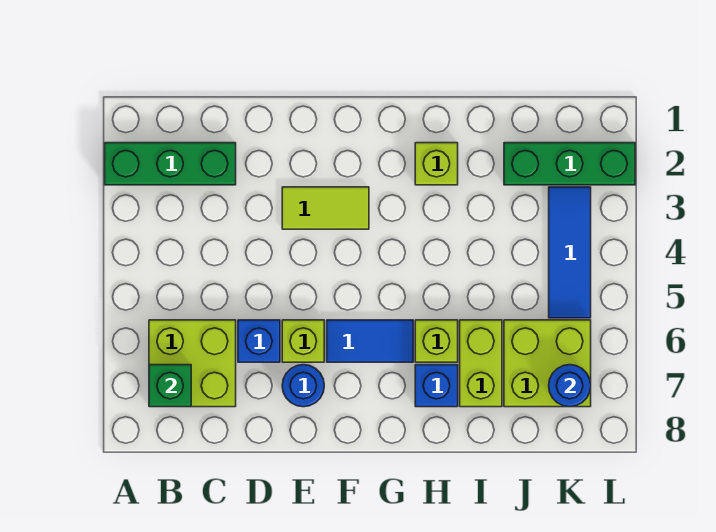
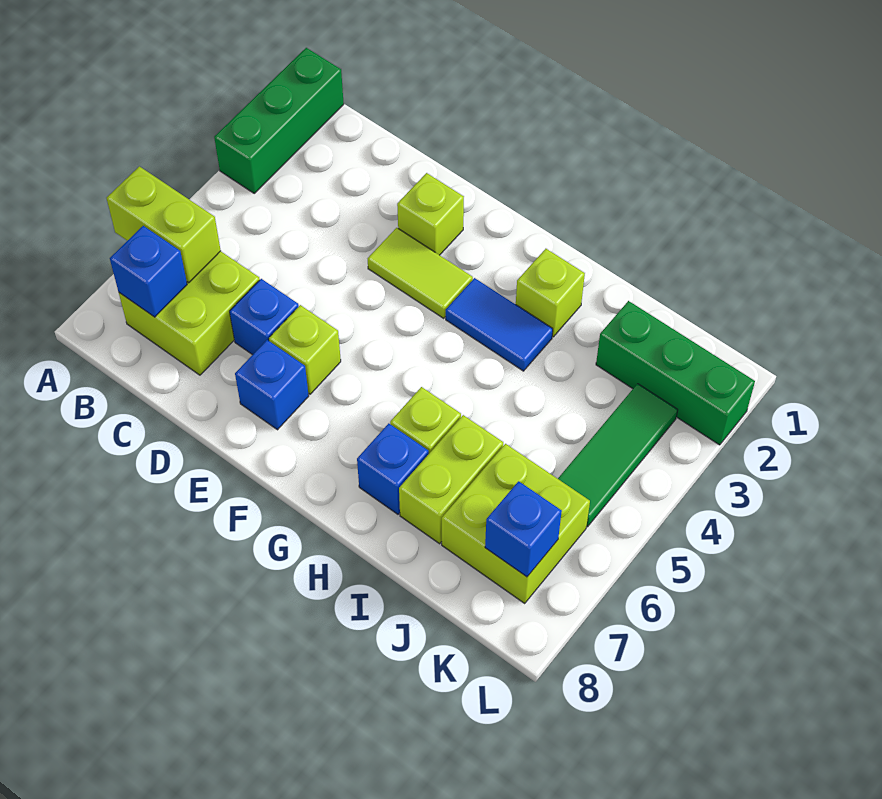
green 1x3 brick [105,143,236,185] -> green 1x3 brick turned to [214,48,344,193]
none -> lime 1x2 brick [107,166,221,283]
green 1x1 brick [149,365,191,407] -> blue 1x1 brick [110,226,187,317]
none -> lime 1x1 brick [397,173,464,255]
blue 1x1 round brick [282,365,324,407] -> blue 1x1 brick [235,340,309,430]
blue 1x2 tile [327,320,413,362] -> blue 1x2 tile moved to [446,278,553,371]
blue 1x3 tile [549,187,591,318] -> green 1x3 tile [558,384,678,527]
blue 1x1 round brick [549,365,591,407] -> blue 1x1 brick [485,481,562,577]

